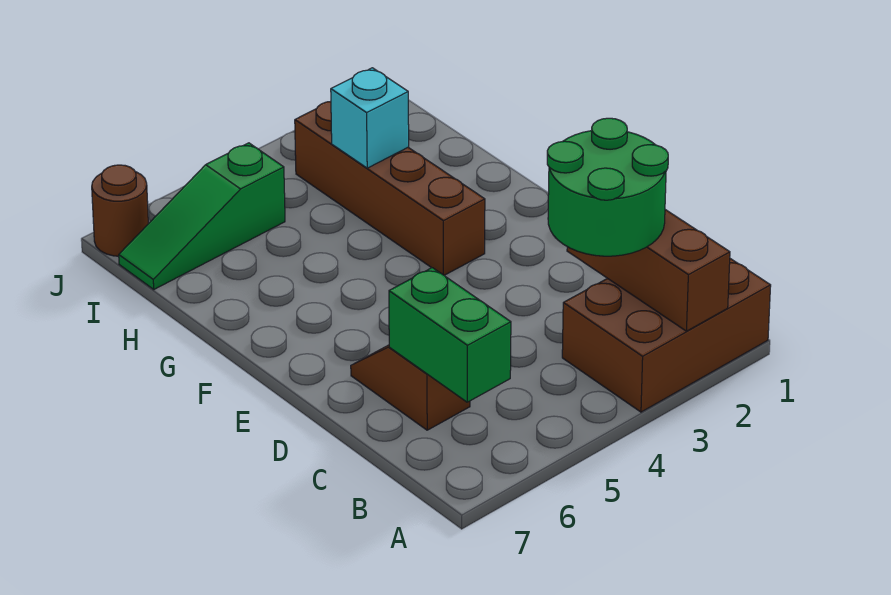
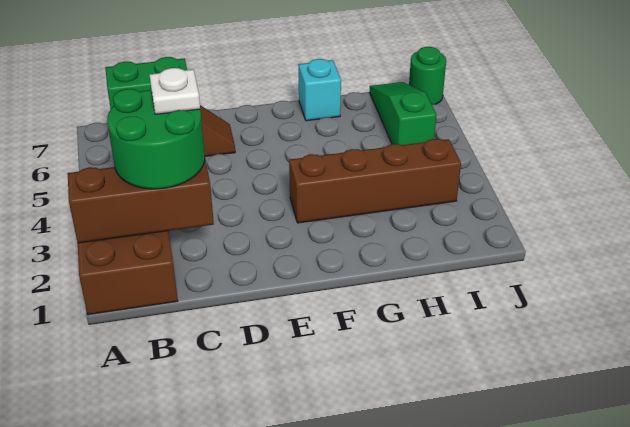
none -> white 1x1 plate [150,68,200,114]
cyan 1x1 brick [331,68,409,168] -> cyan 1x1 brick moved to [298,59,341,121]
brown 1x1 round brick [92,165,148,256] -> green 1x1 round brick [409,47,446,104]

